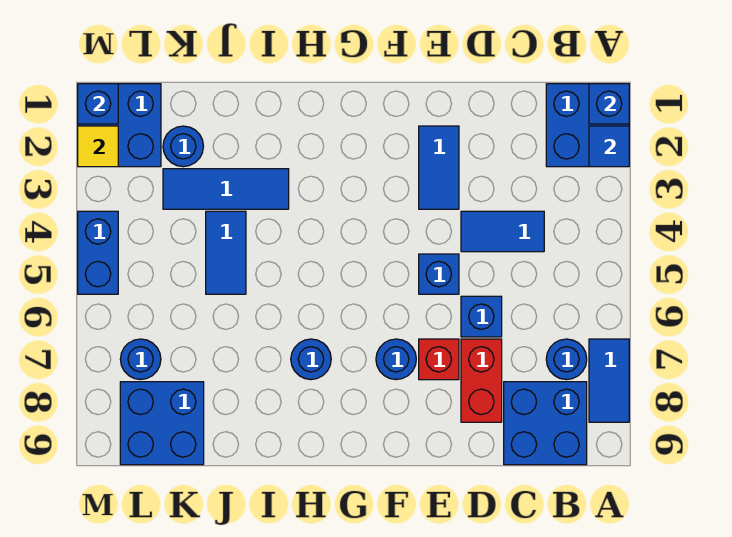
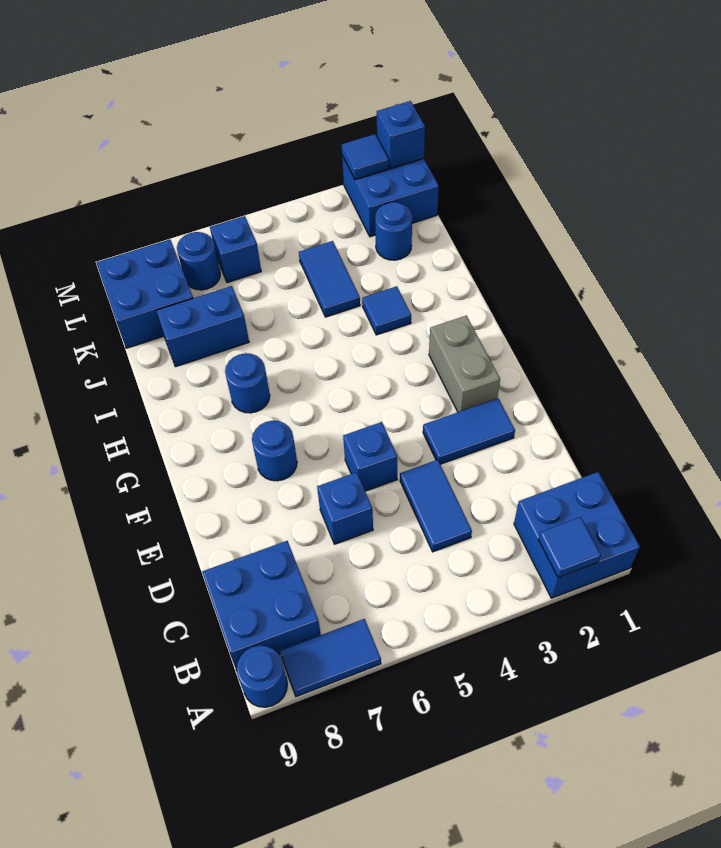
blue 1x1 brick [589,84,629,124] -> blue 1x1 brick moved to [210,216,261,283]
blue 1x1 round brick [546,339,587,380] -> blue 1x1 round brick moved to [237,646,287,707]
red 1x2 brick [461,339,502,422] -> none
red 1x1 brick [419,339,459,380] -> none
none -> grey 1x2 brick [429,316,500,412]
blue 1x3 tile [163,169,289,209] -> blue 1x1 tile [362,286,411,335]
blue 1x2 tile [206,211,246,294] -> blue 1x2 tile turned to [299,241,360,317]
yellow 1x1 tile [78,126,118,167] -> blue 1x1 tile [342,134,389,180]
blue 1x2 brick [78,211,118,294] -> blue 1x2 brick moved to [156,286,249,367]

